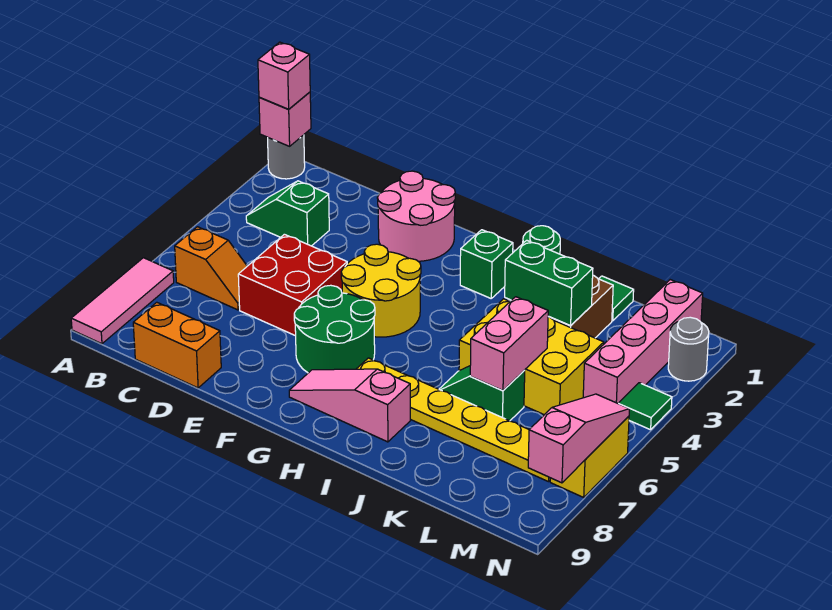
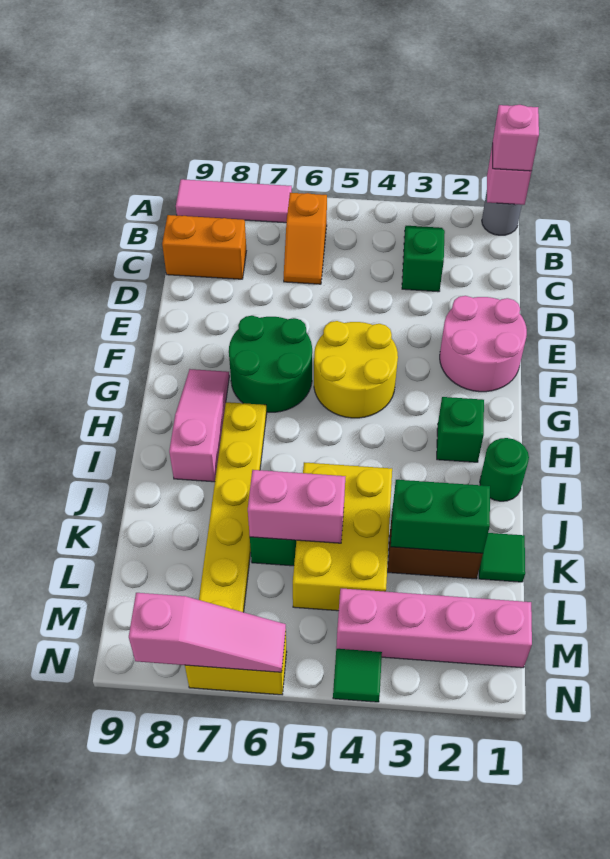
orange 1x2 brick [133,302,221,388] -> orange 1x2 brick turned to [162,215,246,279]
red 2x2 brick [238,234,347,336] -> none
green 1x2 brick [505,240,593,326] -> green 1x2 brick turned to [391,480,490,553]
grey 1x1 round brick [668,317,709,381] -> none

